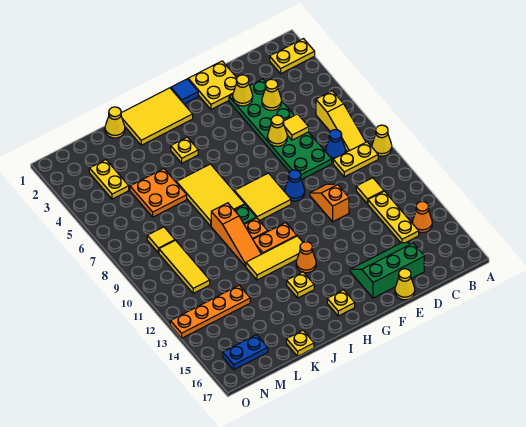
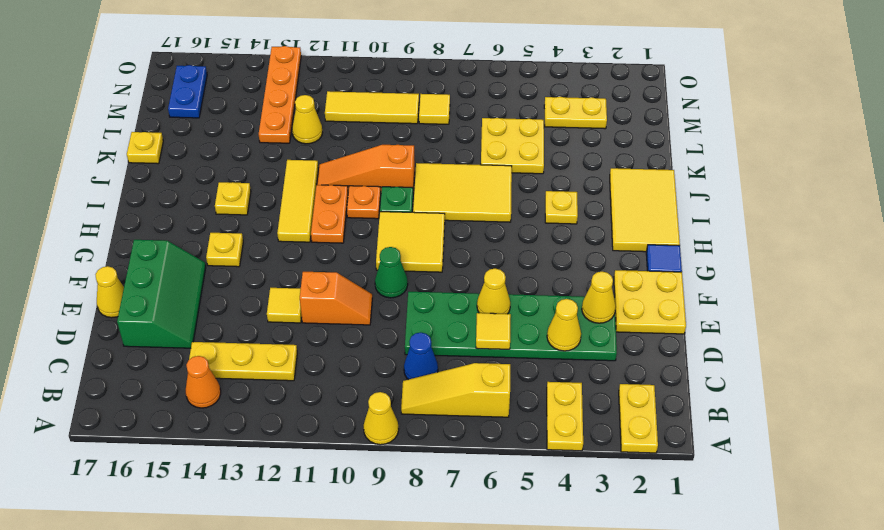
yellow 1x2 plate [333,142,378,177] -> yellow 1x2 plate moved to [547,382,583,451]
yellow 1x1 tile [356,178,384,204] -> yellow 1x1 tile moved to [267,288,302,323]
blue 1x1 cone [285,170,305,201] -> green 1x1 cone [375,247,408,298]
orange 1x1 cone [296,242,316,273] -> none
yellow 1x1 plate [327,290,355,316] -> yellow 1x1 plate moved to [206,233,243,267]
yellow 1x1 cone [105,107,125,138] -> yellow 1x1 cone moved to [292,95,322,144]
orange 2x2 plate [130,169,187,217] -> yellow 2x2 plate [481,118,544,174]

